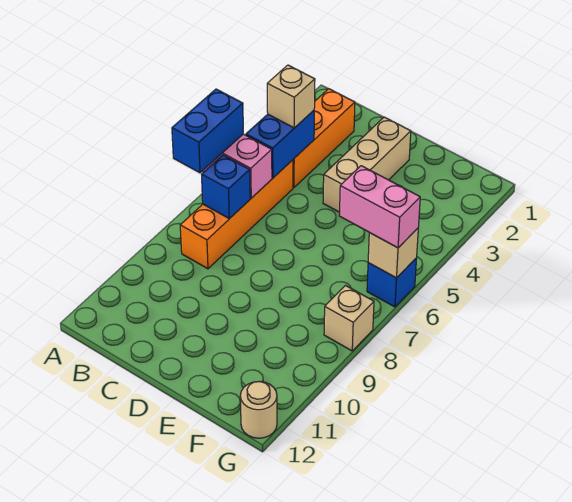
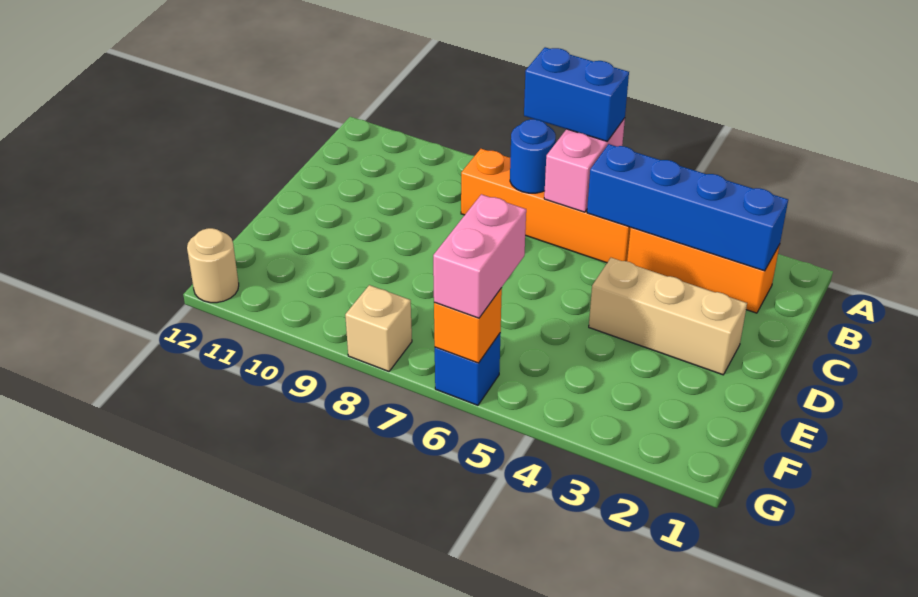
blue 1x2 brick [246,110,314,178] -> blue 1x4 brick [587,144,788,271]
tan 1x1 brick [267,65,315,128] -> none
blue 1x1 brick [202,155,250,219] -> blue 1x1 round brick [510,119,556,193]
tan 1x1 brick [368,228,418,278] -> orange 1x1 brick [434,288,502,363]

